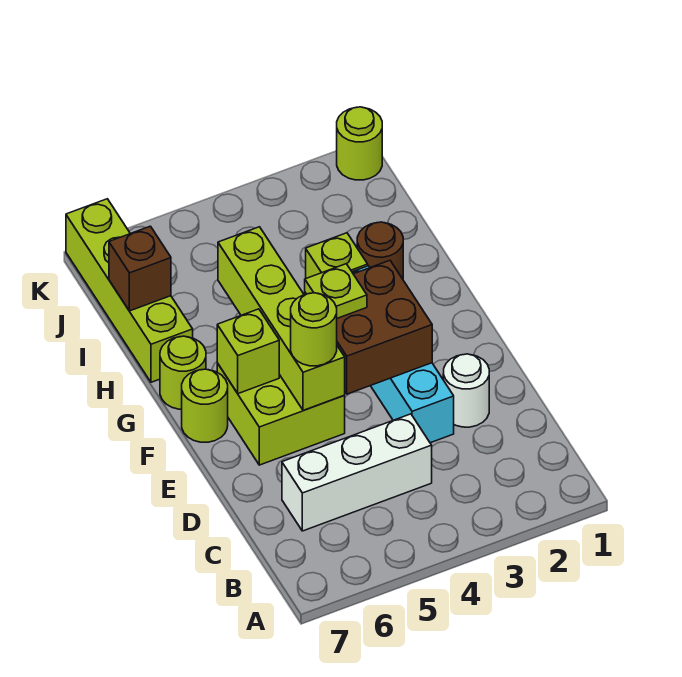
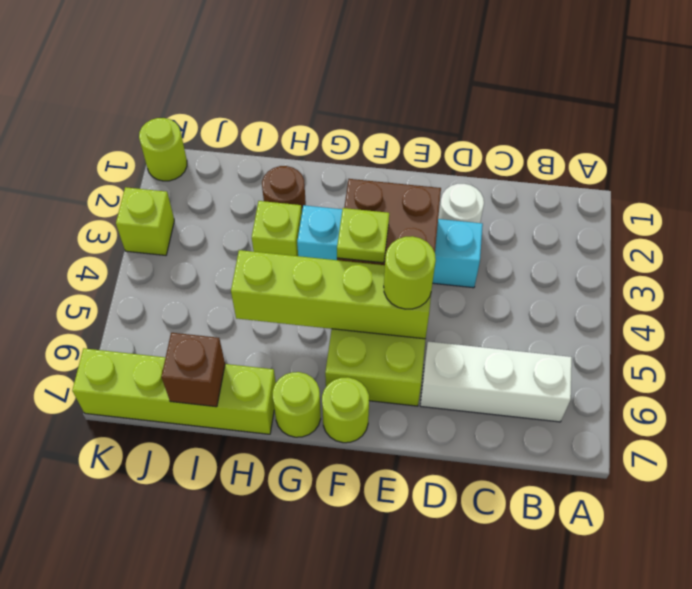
white 1x3 brick [282,414,432,531] -> white 1x3 brick turned to [420,342,572,422]
lime 1x1 brick [217,309,279,394] -> lime 1x1 brick moved to [116,187,174,255]

